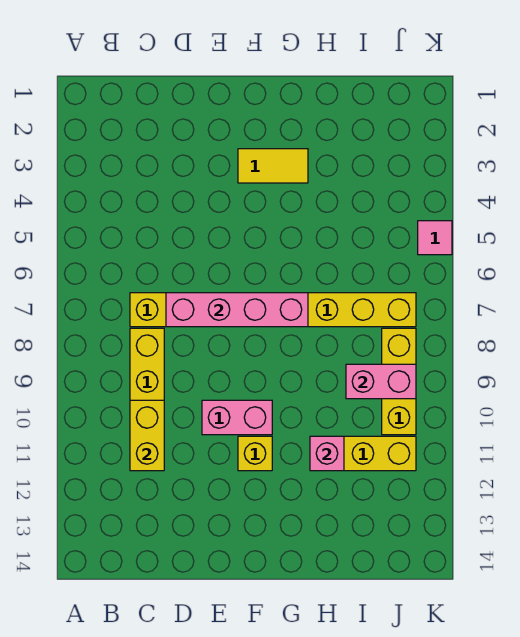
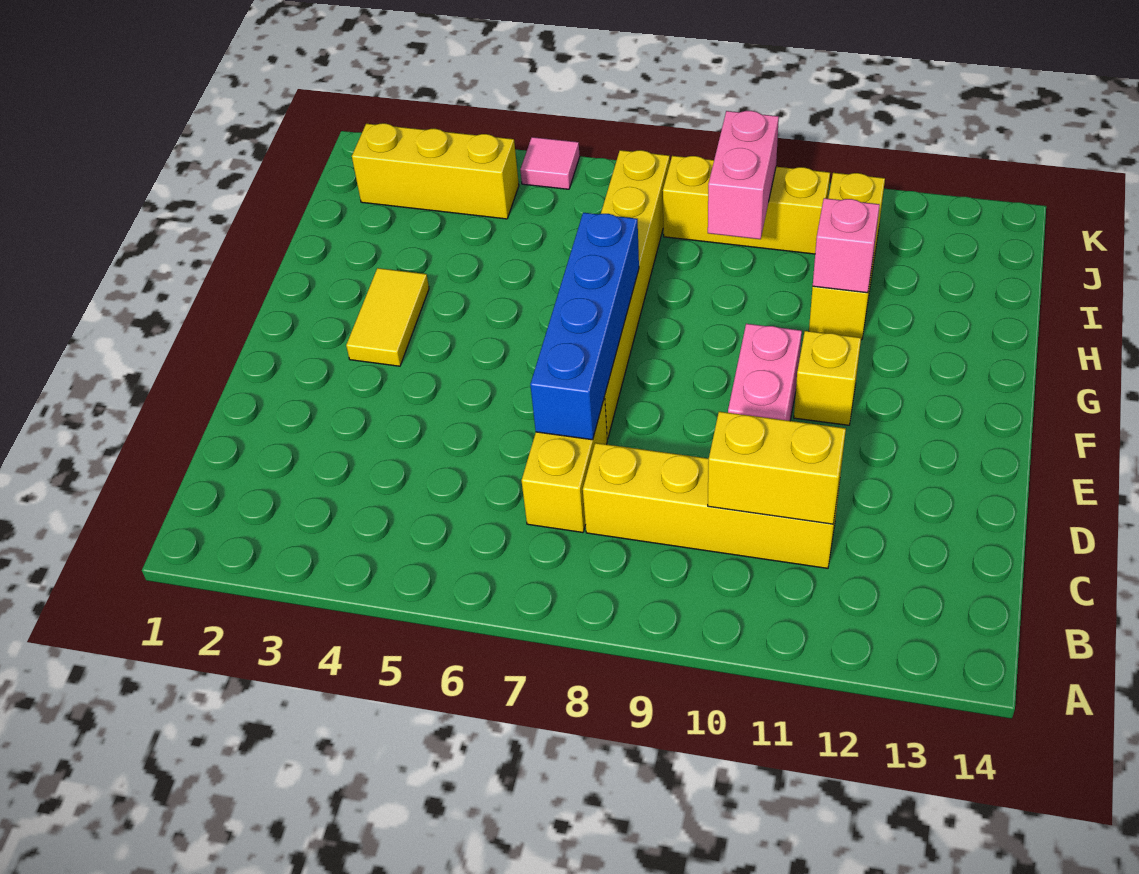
pink 1x4 brick [166,293,308,327] -> blue 1x4 brick [530,213,639,440]
none -> yellow 1x3 brick [352,123,519,219]

